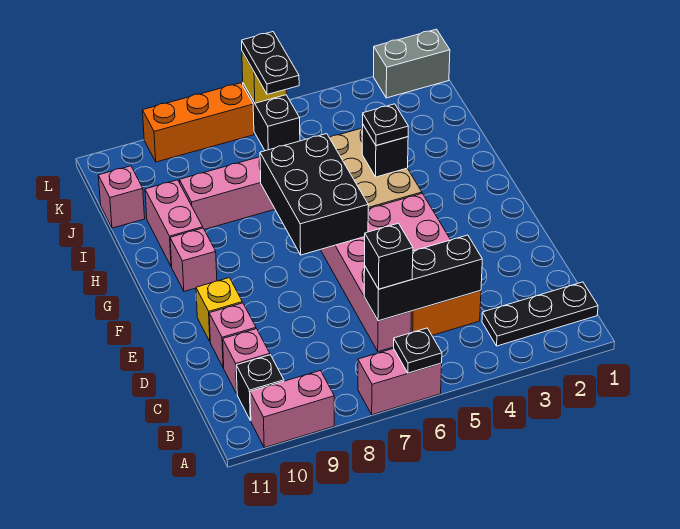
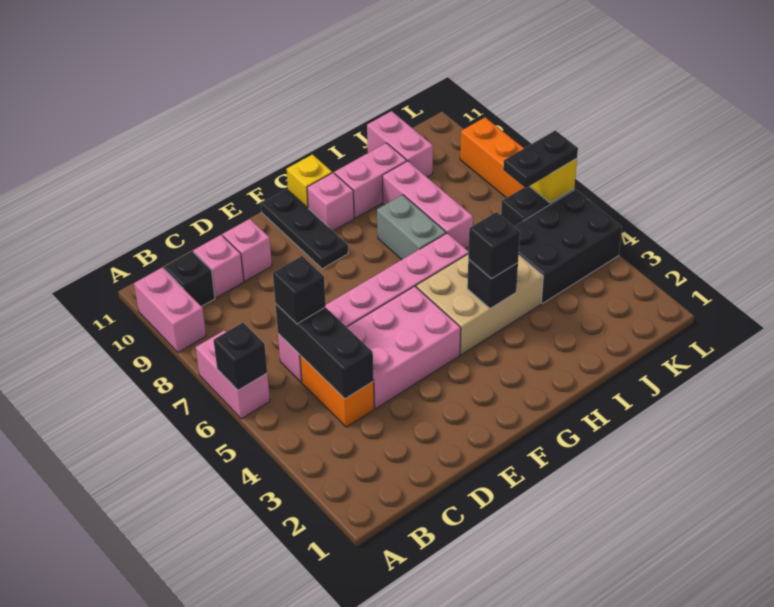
black 1x1 plate [394,328,442,373] -> black 1x1 brick [214,323,267,390]
black 1x3 plate [482,282,598,346] -> black 1x3 plate moved to [261,189,348,269]
yellow 1x1 brick [196,278,242,341] -> yellow 1x1 brick moved to [287,155,332,208]
black 2x3 brick [260,134,368,255] -> black 2x3 brick moved to [514,190,622,303]
black 1x1 plate [363,104,408,146] -> black 1x1 brick [468,212,520,279]
pink 1x1 brick [98,166,145,228] -> pink 1x2 brick [367,111,433,177]
grey 1x2 brick [374,29,450,98] -> grey 1x2 brick moved to [377,195,446,260]

